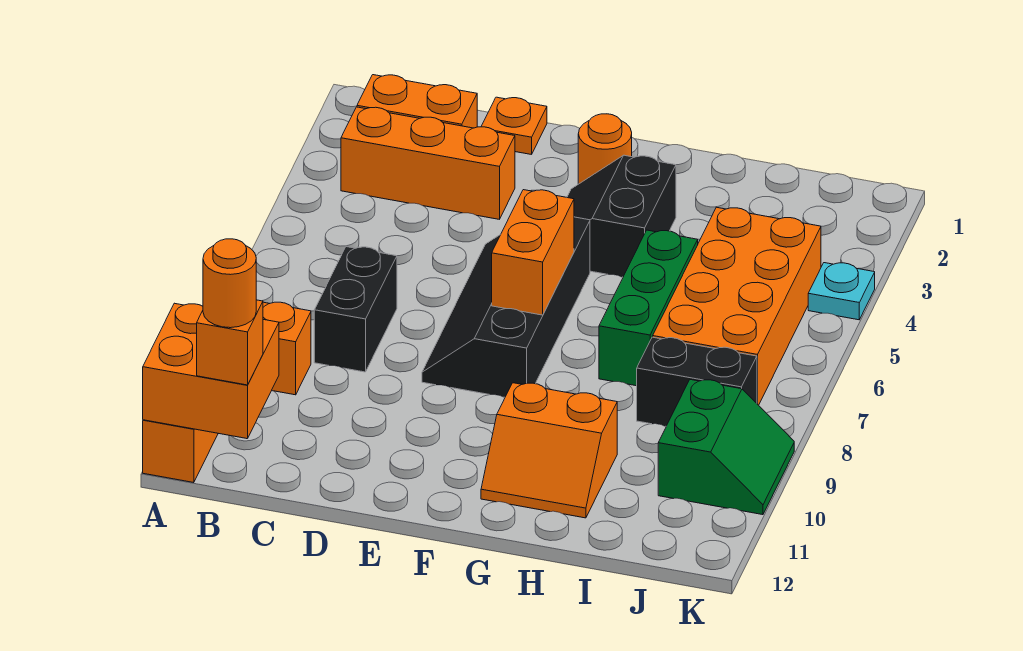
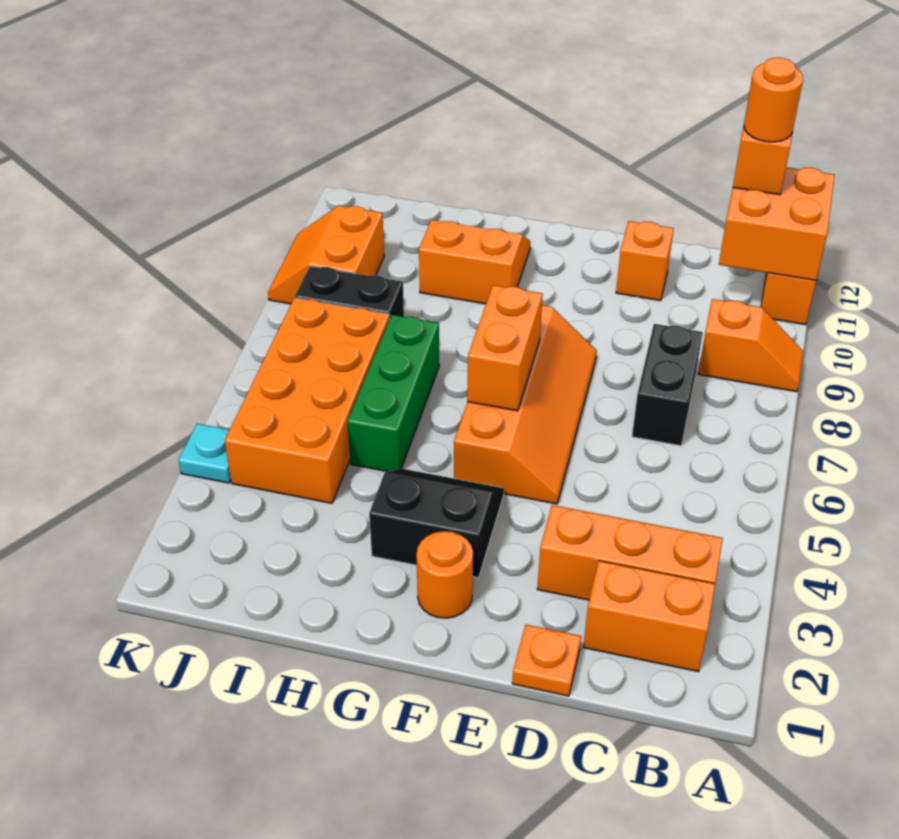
none -> orange 1x1 brick [616,221,674,301]
black 2x4 slope [422,217,590,397] -> orange 2x4 slope [454,305,597,504]
black 2x2 slope [567,155,676,277] -> black 2x2 slope turned to [369,468,504,578]
green 2x2 slope [658,380,794,515] -> orange 2x2 slope [268,206,384,304]

